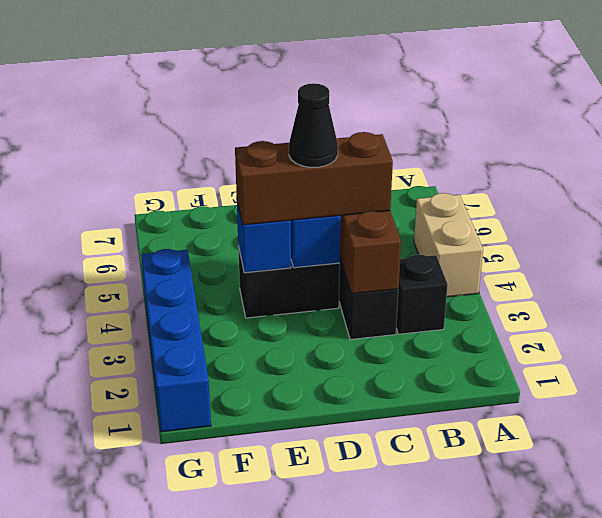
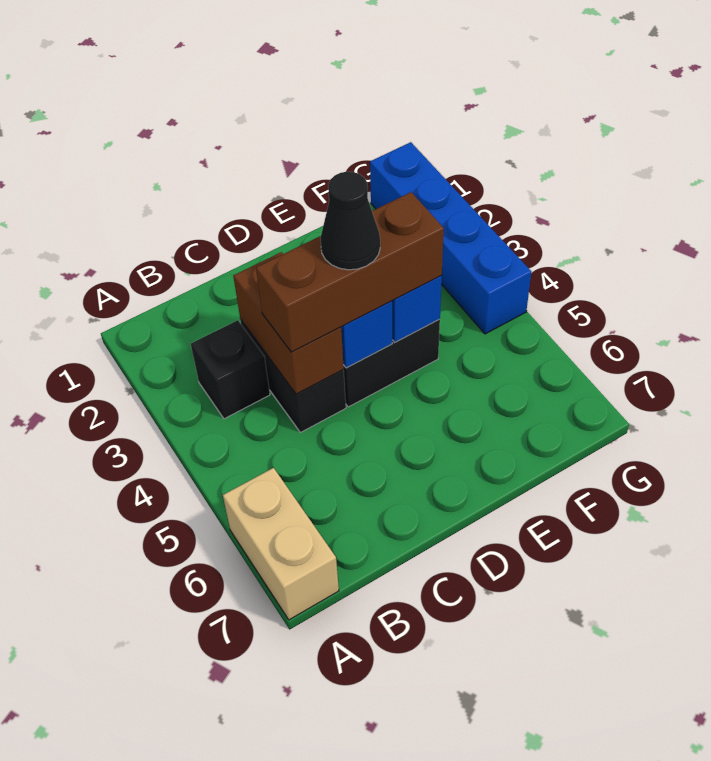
tan 1x2 brick [414,193,483,297] -> tan 1x2 brick moved to [223,468,339,620]

